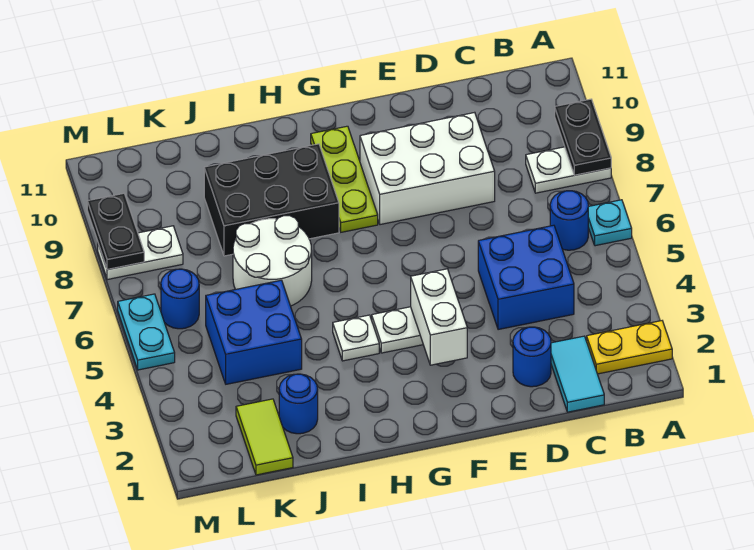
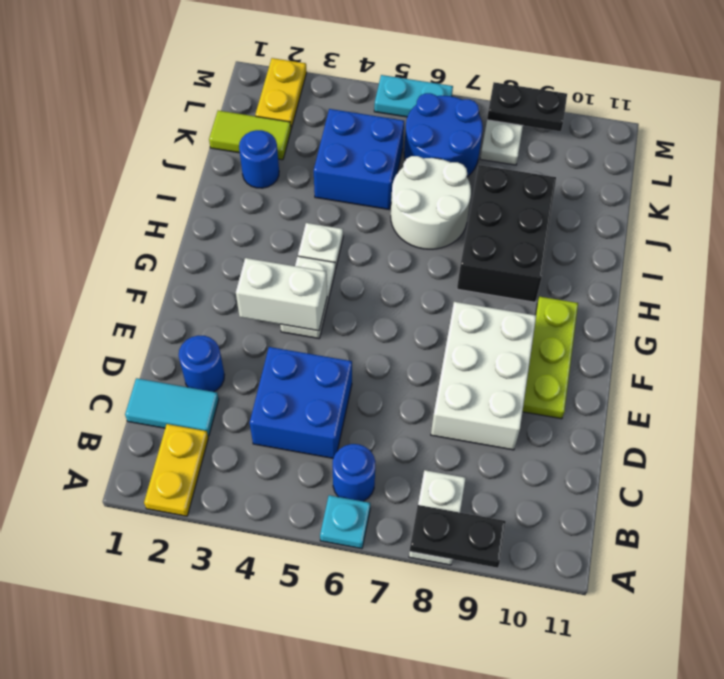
lime 1x3 plate [311,126,378,232] -> lime 1x3 plate turned to [523,297,578,419]
none -> yellow 1x2 plate [255,58,307,129]
blue 1x1 round brick [161,269,199,329] -> blue 2x2 round brick [404,93,483,177]

